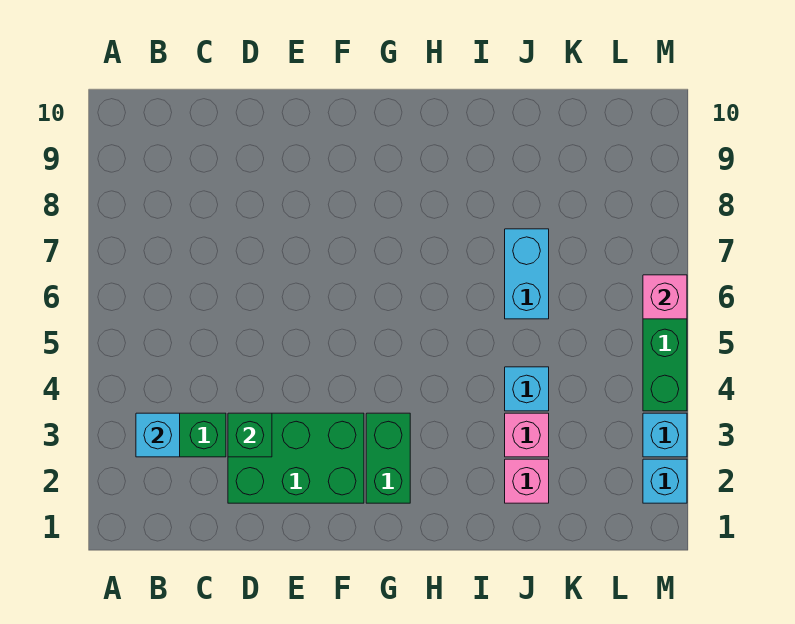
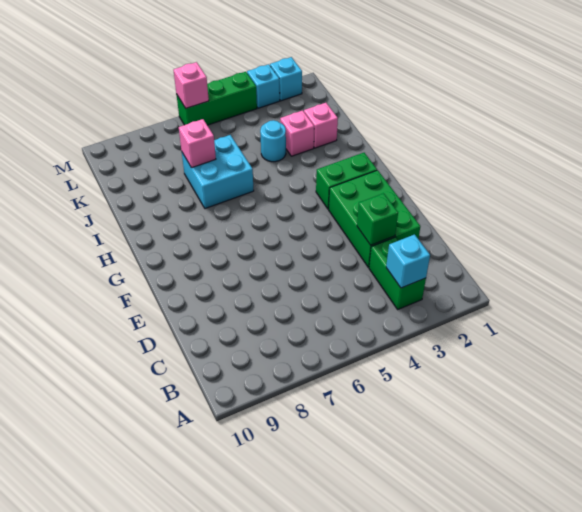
cyan 1x1 brick [505,367,549,411] -> cyan 1x1 round brick [260,120,286,162]
cyan 1x2 brick [505,229,549,319] -> cyan 2x2 brick [182,135,254,208]
none -> pink 1x1 brick [179,119,216,168]

